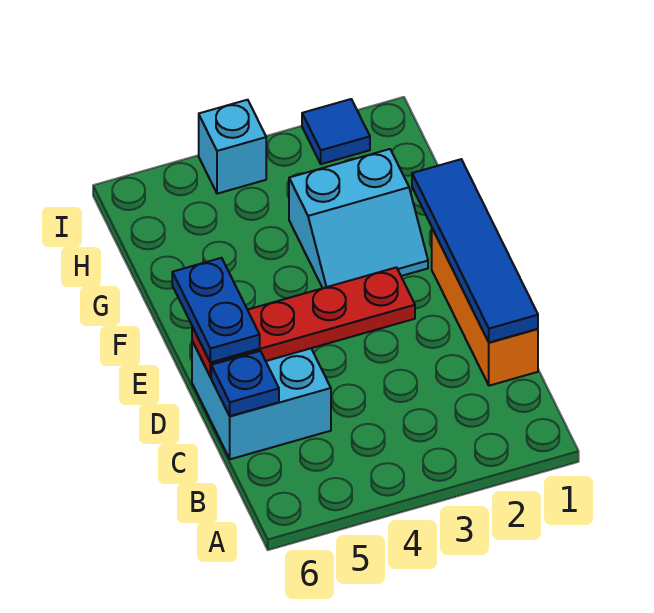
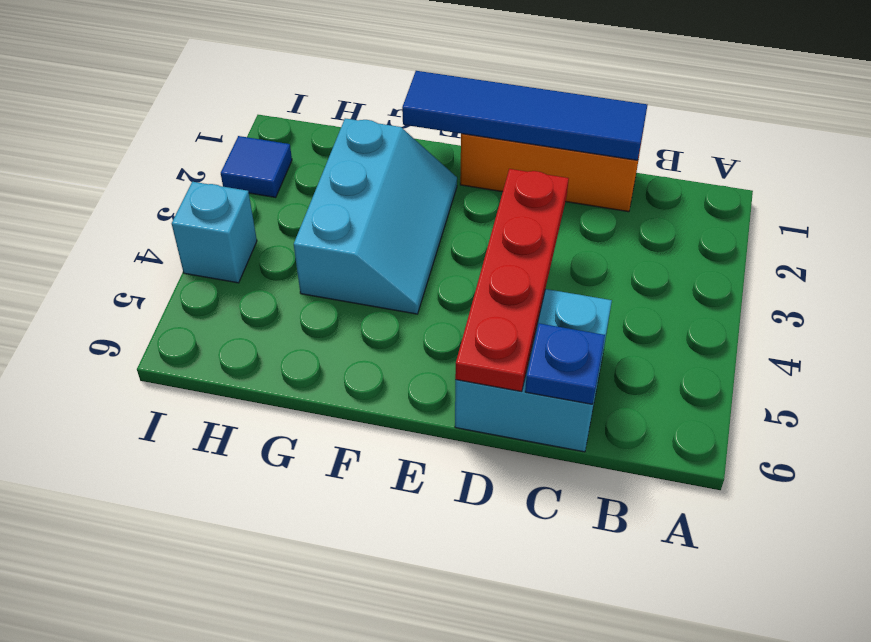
blue 1x2 plate [172,258,260,362] -> none
cyan 2x2 slope [289,149,428,288] -> cyan 2x3 slope [294,118,457,314]

